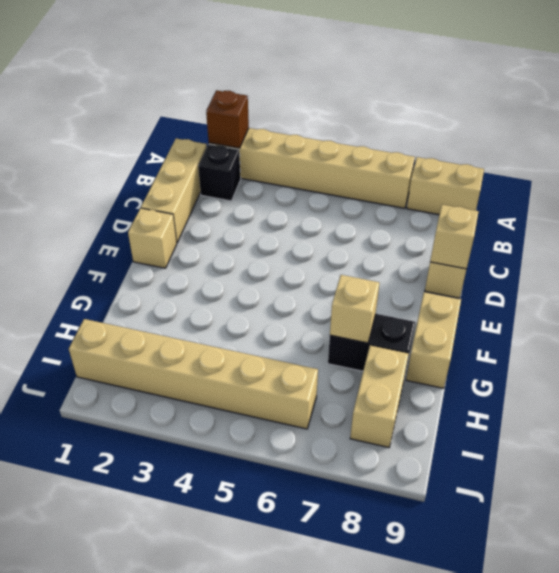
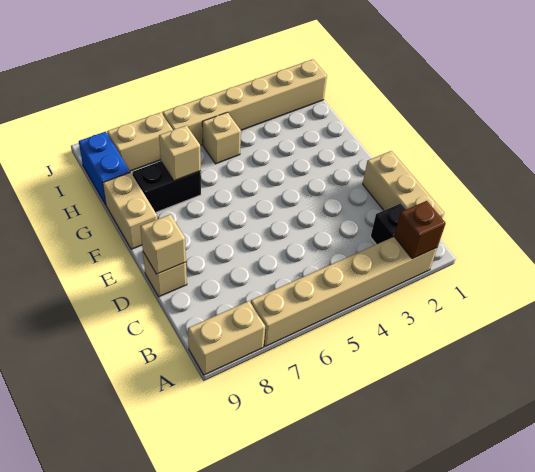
tan 1x1 brick [128,208,177,268] -> tan 1x1 brick moved to [202,112,241,164]
tan 1x2 brick [350,346,409,448] -> tan 1x2 brick turned to [107,112,173,171]
none -> blue 1x2 brick [79,132,130,205]

